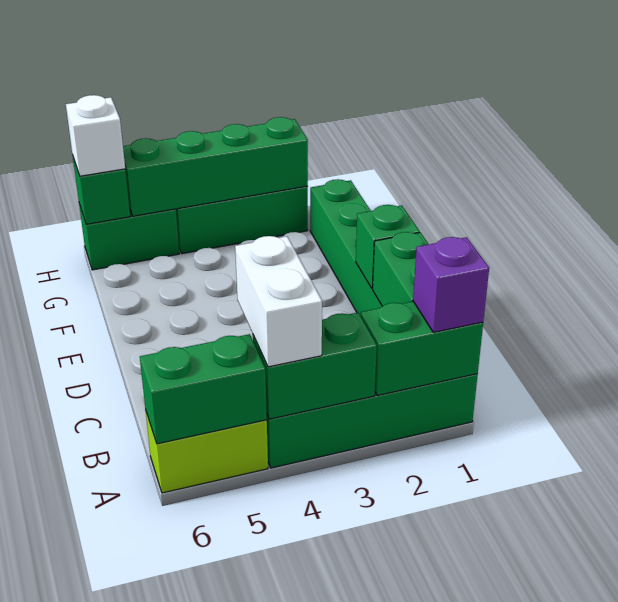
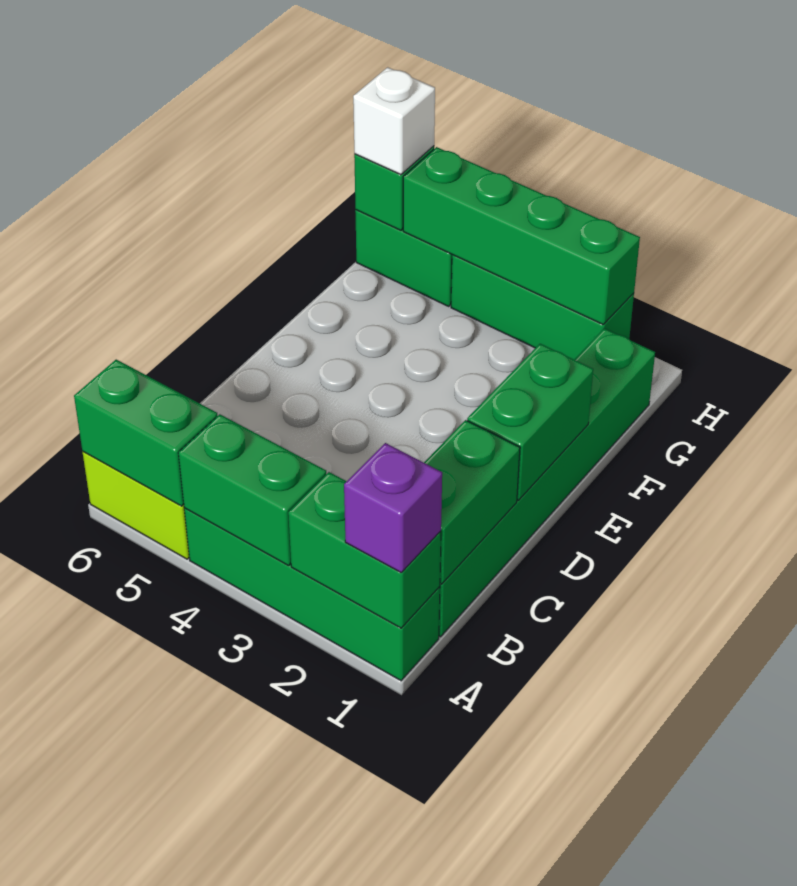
white 1x2 brick [235,236,322,367] -> none
green 1x1 brick [356,205,420,289] -> green 1x2 brick [467,344,593,500]

